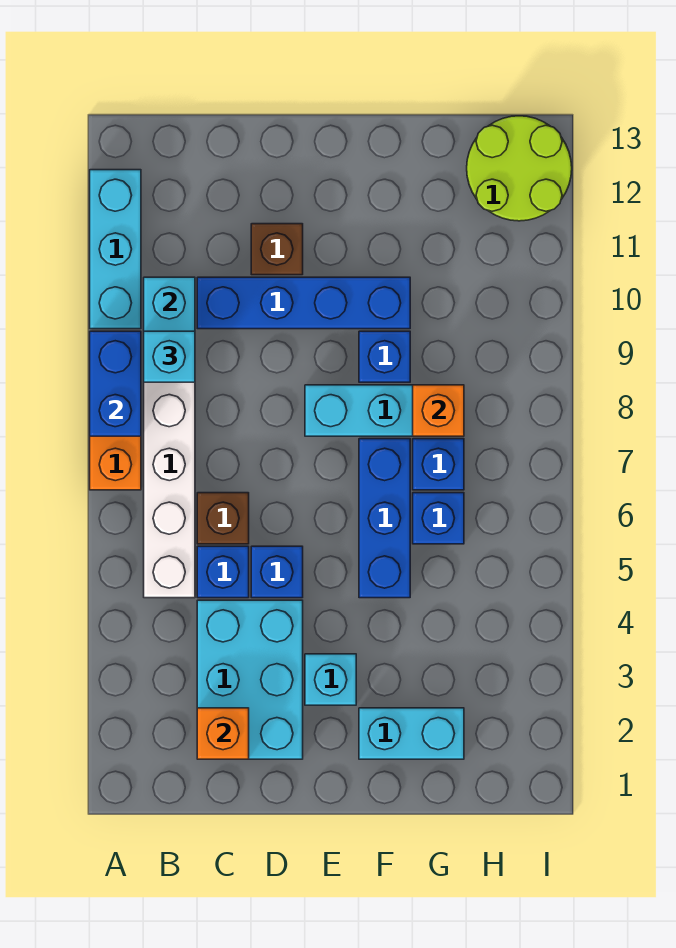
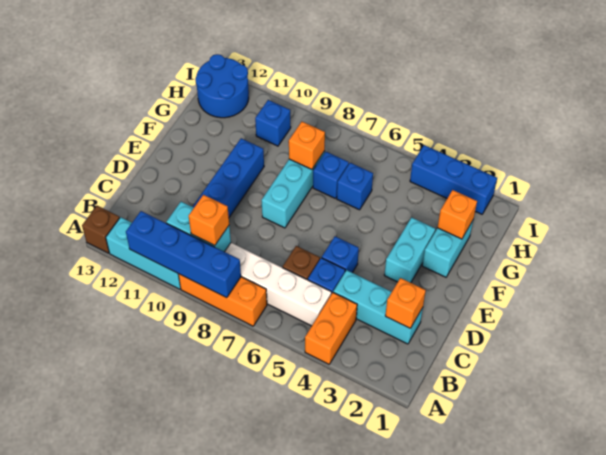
none -> orange 1x2 brick [305,293,357,364]
blue 1x2 brick [90,331,141,436] -> blue 1x4 brick [126,211,241,298]
cyan 1x1 brick [144,331,195,382] -> orange 1x1 brick [189,195,229,246]
cyan 2x3 brick [197,600,303,759] -> cyan 1x3 brick [333,270,423,344]
brown 1x1 brick [251,224,303,275] -> brown 1x1 brick moved to [82,206,120,253]
cyan 1x1 brick [305,654,356,705] -> cyan 1x2 brick [384,217,436,283]
blue 1x3 brick [359,439,410,598] -> blue 1x3 brick moved to [410,145,497,214]
blue 1x1 brick [359,331,410,382] -> blue 1x1 brick moved to [255,100,291,146]
none -> orange 1x1 brick [438,190,477,239]
lime 2x2 round brick [467,116,572,221] -> blue 2x2 round brick [195,54,249,118]

